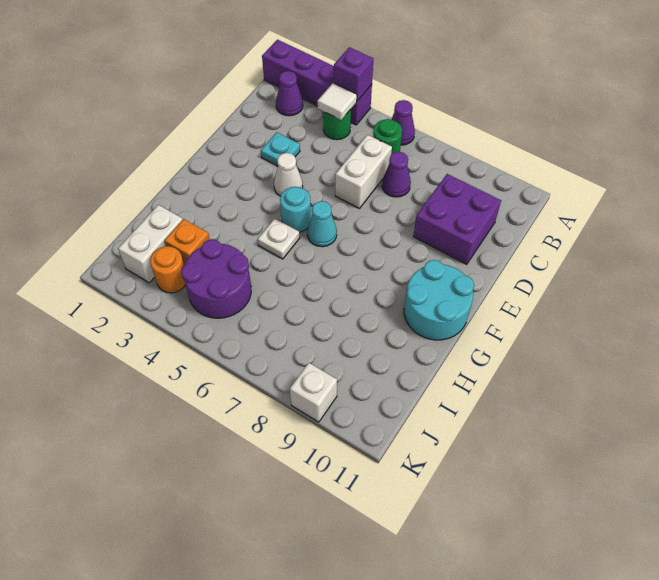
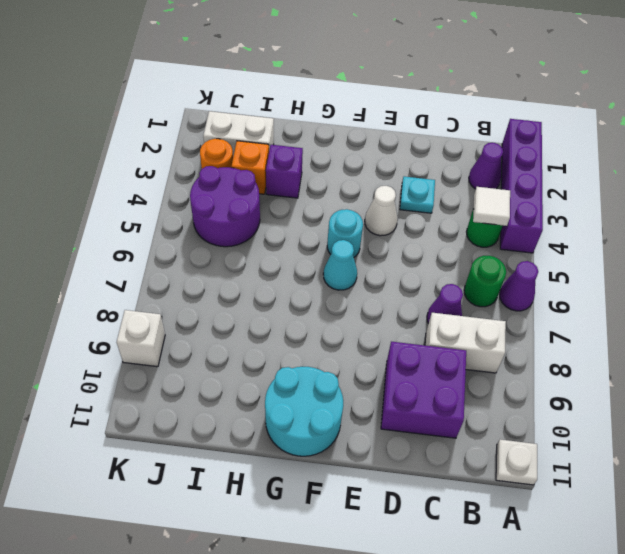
purple 1x1 brick [334,47,373,101] -> purple 1x1 brick moved to [266,145,303,198]
white 1x2 brick [335,135,392,209] -> white 1x2 brick moved to [425,313,506,373]
white 1x1 plate [258,219,300,259] -> white 1x1 plate moved to [496,439,537,485]

